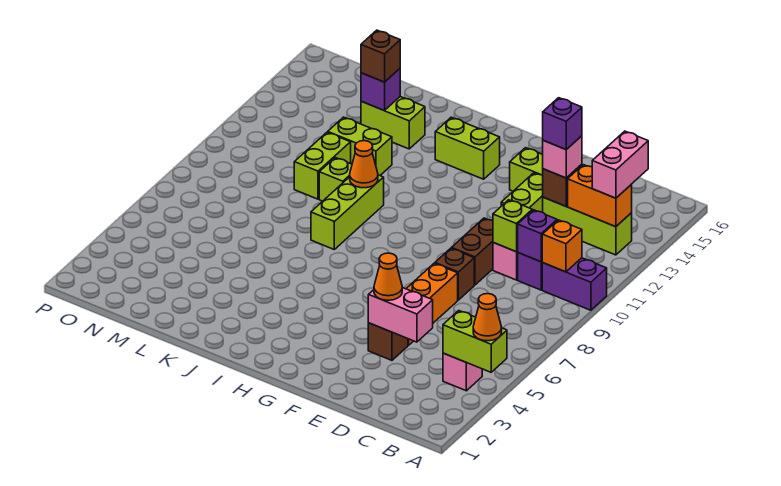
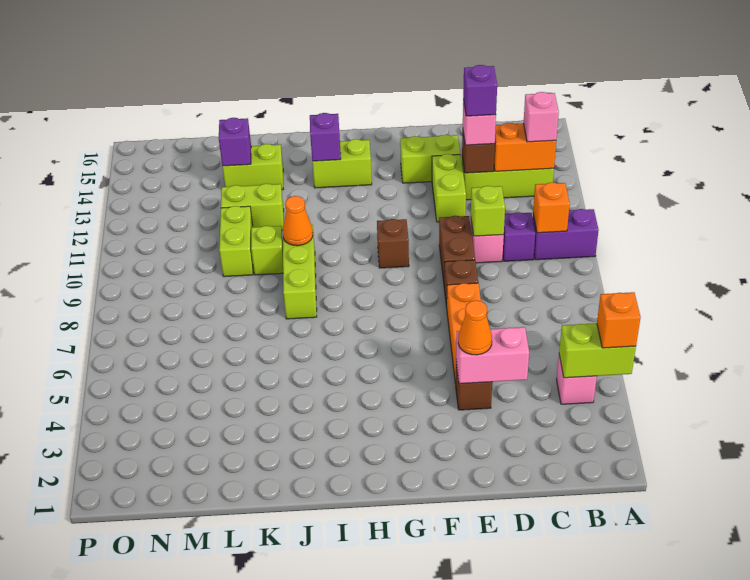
orange 1x1 cone [473,294,502,341] -> orange 1x1 brick [597,292,641,348]
pink 1x2 brick [592,131,648,198] -> pink 1x1 brick [524,92,559,142]
purple 1x1 brick [518,210,557,262] -> purple 1x1 brick moved to [310,113,341,161]
brown 1x1 brick [361,30,400,82] -> brown 1x1 brick moved to [377,219,409,268]

